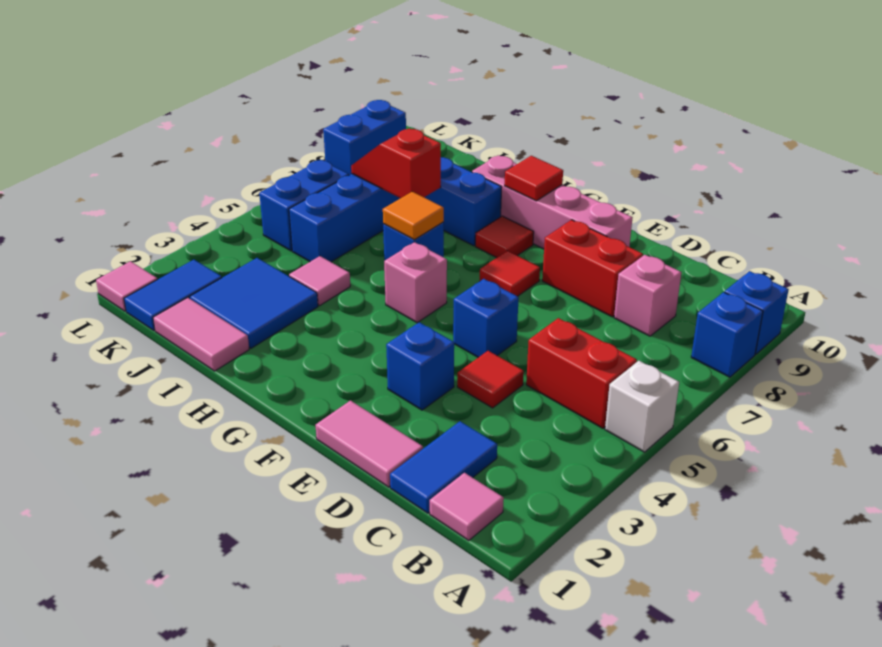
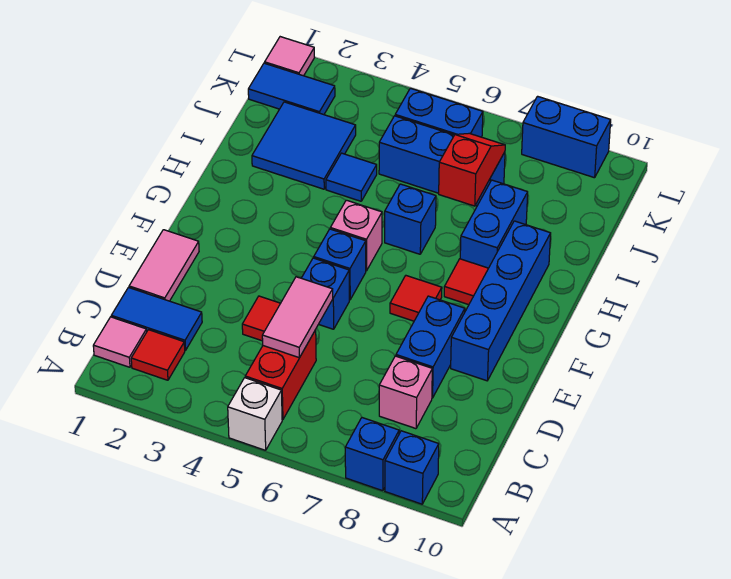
red 1x2 brick [542,220,643,317] -> blue 1x2 brick [396,296,465,398]
blue 1x1 brick [386,322,454,410] -> blue 1x1 brick moved to [314,229,366,300]
pink 1x4 brick [472,156,633,249] -> blue 1x4 brick [451,221,551,381]
red 1x1 tile [505,156,563,201] -> red 1x1 tile moved to [131,330,185,380]
orange 1x1 tile [383,192,444,240] -> none
pink 1x2 tile [153,298,249,371] -> pink 1x2 tile moved to [262,277,333,358]
pink 1x1 tile [289,256,350,306] -> blue 1x1 tile [326,153,377,201]

